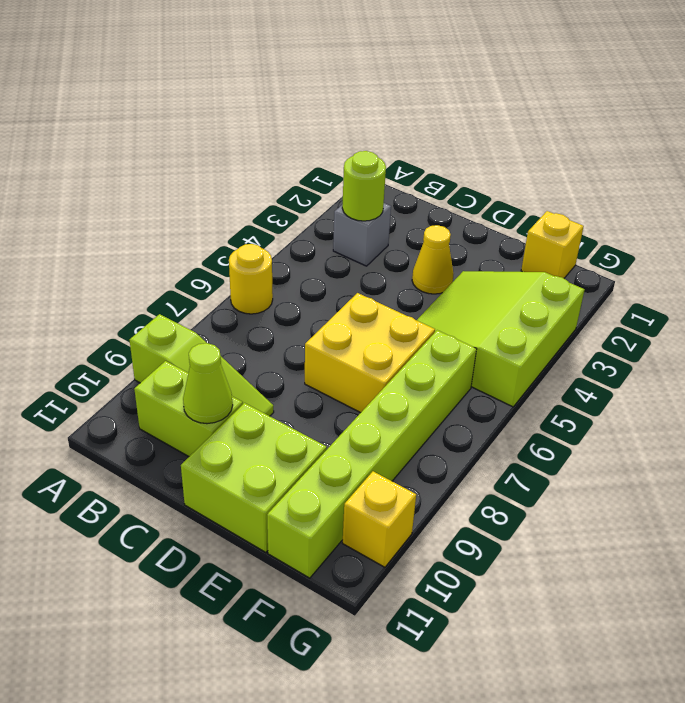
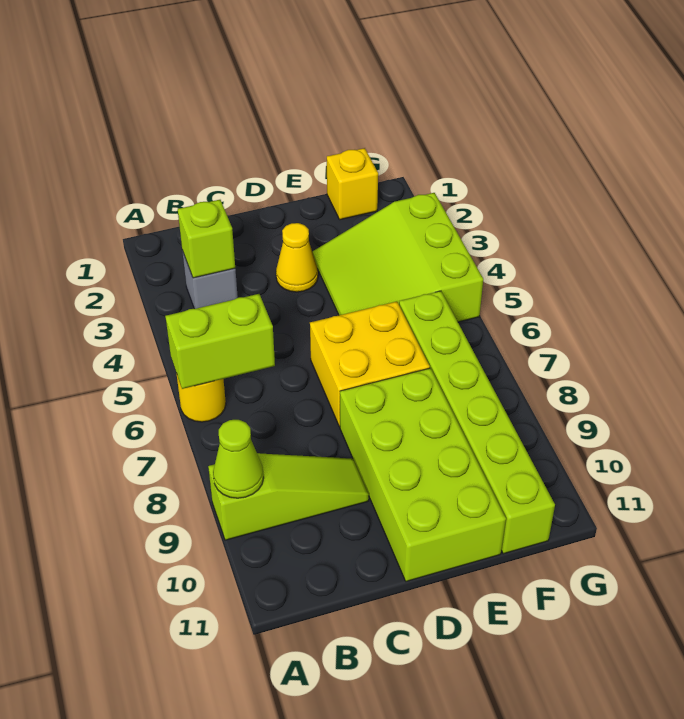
lime 1x1 round brick [342,151,386,221] -> lime 1x1 brick [178,200,235,278]
lime 1x2 brick [134,361,243,457] -> lime 1x2 brick moved to [165,294,275,389]
lime 1x1 cone [183,343,233,424] -> lime 1x1 cone moved to [213,420,264,498]
lime 2x2 brick [181,403,327,552] -> lime 2x4 brick [340,368,506,581]
yellow 1x1 brick [343,471,416,567] -> none

